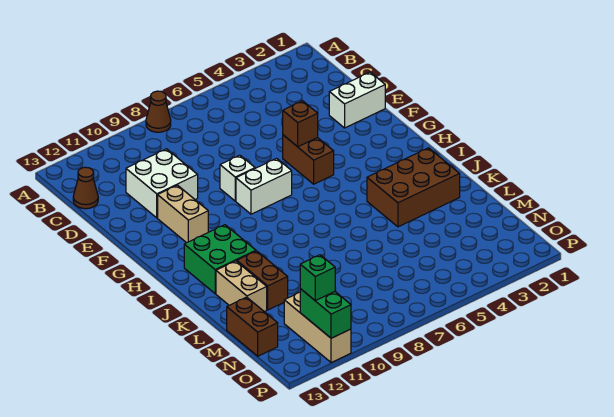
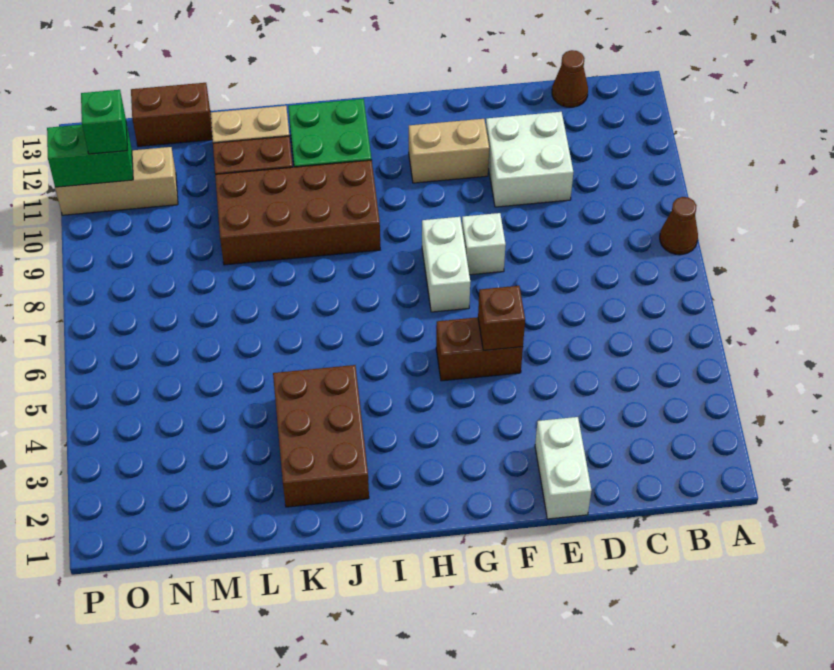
none -> brown 2x4 brick [215,160,380,265]

